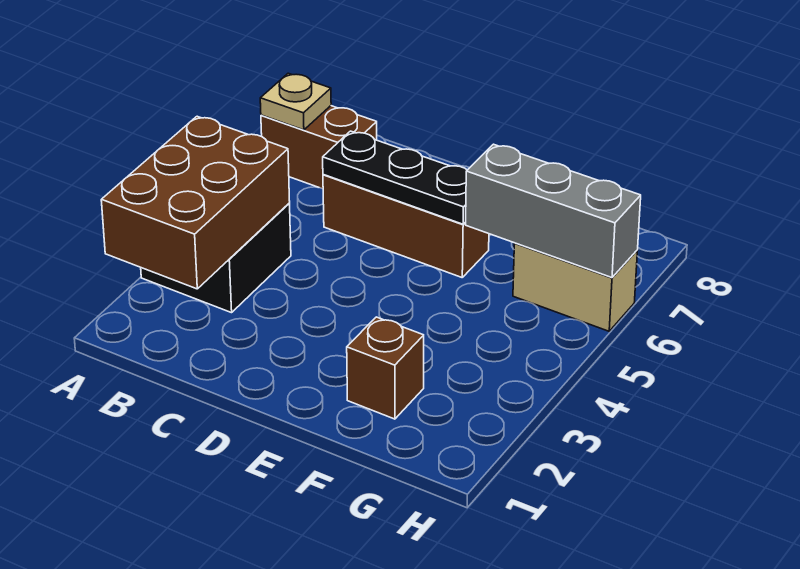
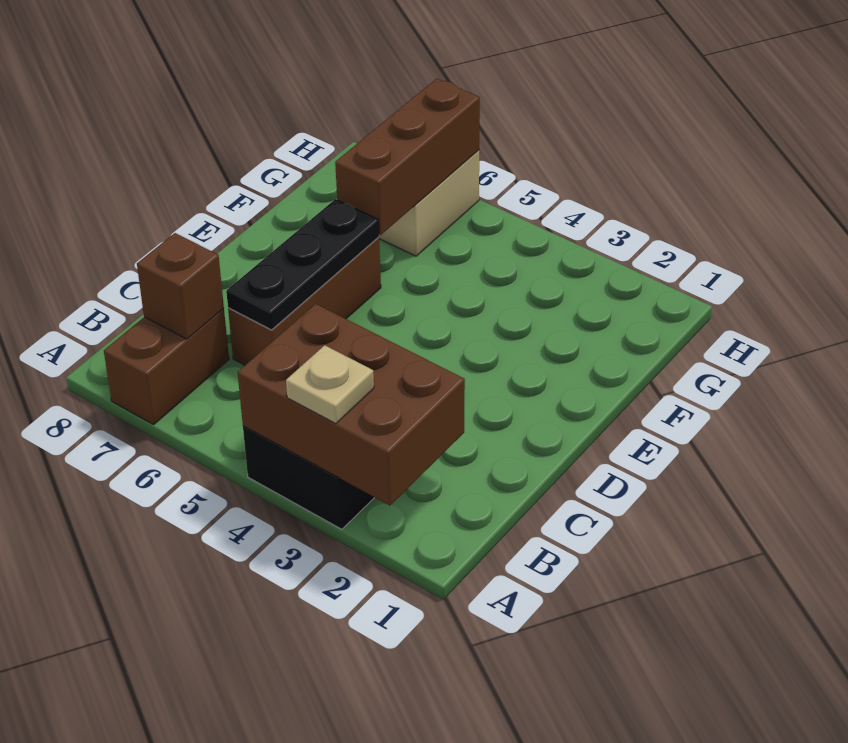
tan 1x1 plate [260,73,331,130] -> tan 1x1 plate moved to [286,345,374,424]
brown 1x1 brick [347,317,424,419] -> brown 1x1 brick moved to [137,233,224,339]
grey 1x3 brick [466,144,641,278] -> brown 1x3 brick [335,78,480,235]

